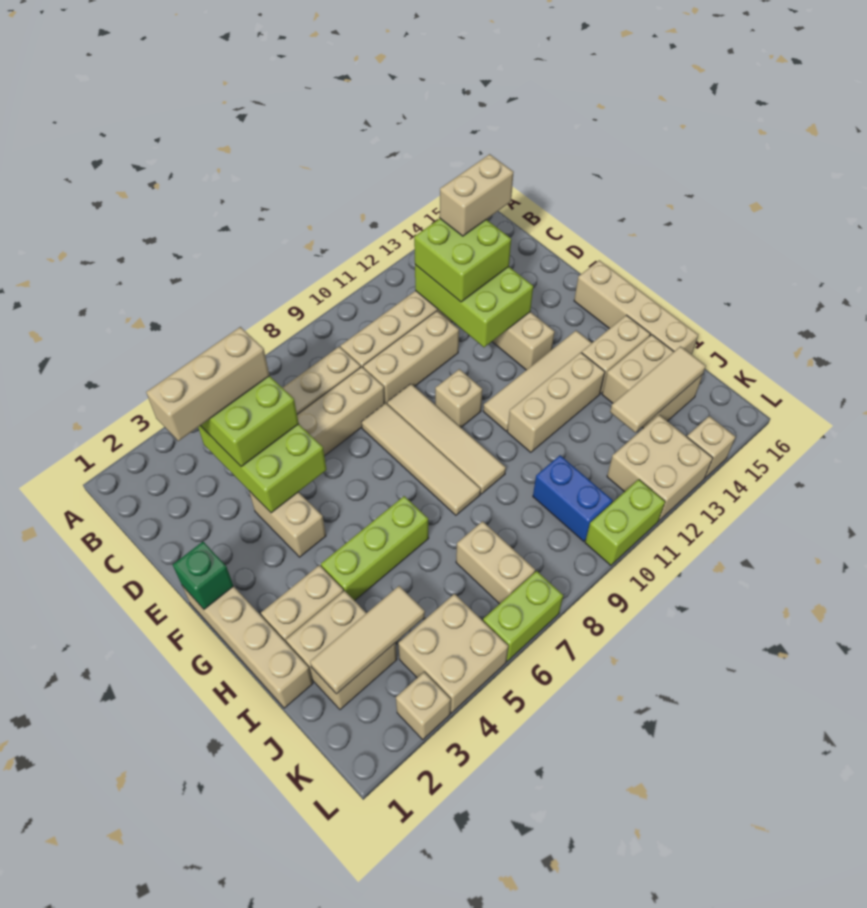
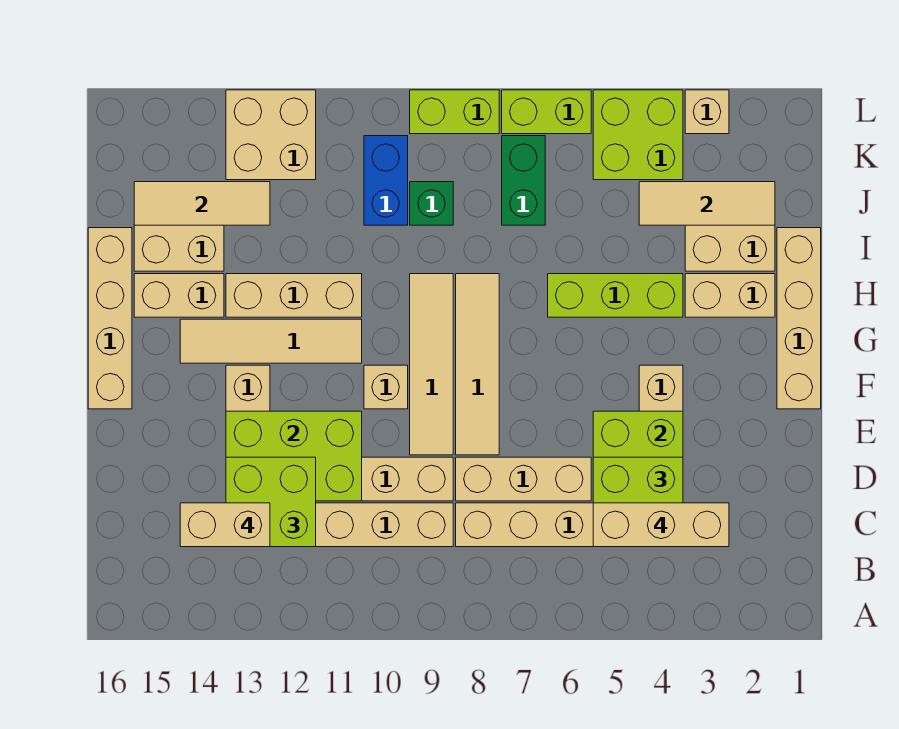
lime 2x3 brick [415,265,533,347] -> lime 2x3 brick turned to [226,411,362,501]
green 1x1 brick [173,542,233,609] -> green 1x1 brick moved to [410,182,453,225]
tan 1x2 brick [456,521,535,604] -> green 1x2 brick [502,136,545,225]
tan 2x2 brick [398,594,508,713] -> lime 2x2 brick [593,90,683,180]
lime 1x2 brick [585,479,665,565] -> lime 1x2 brick moved to [410,90,499,134]
tan 1x1 brick [687,416,736,478] -> none

